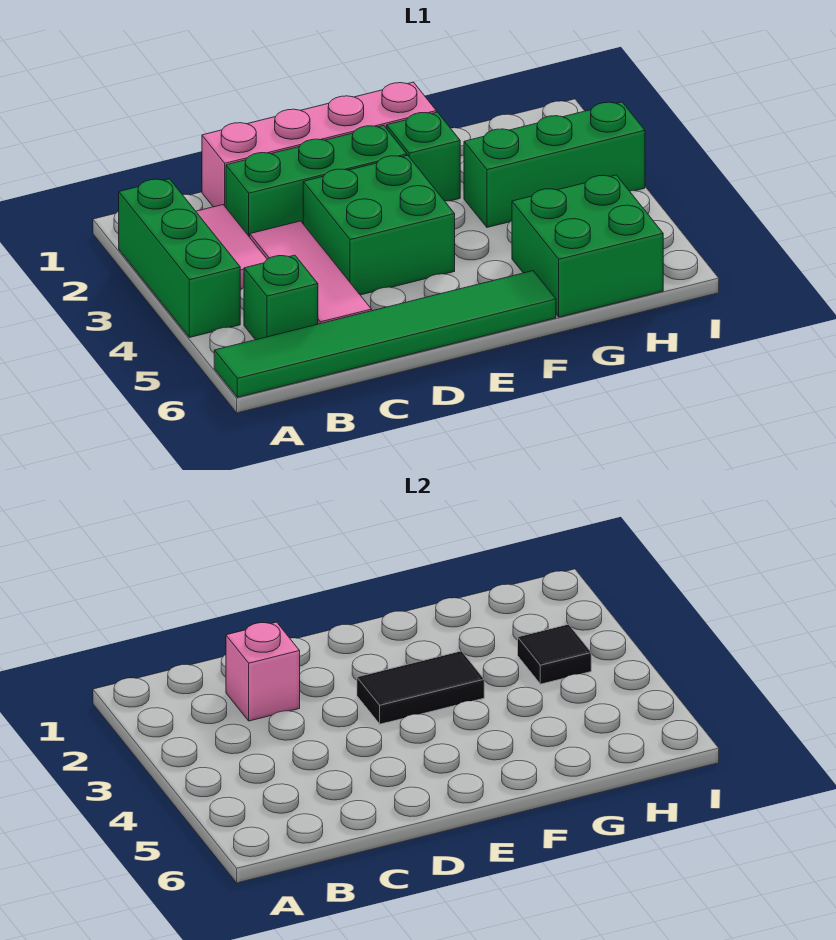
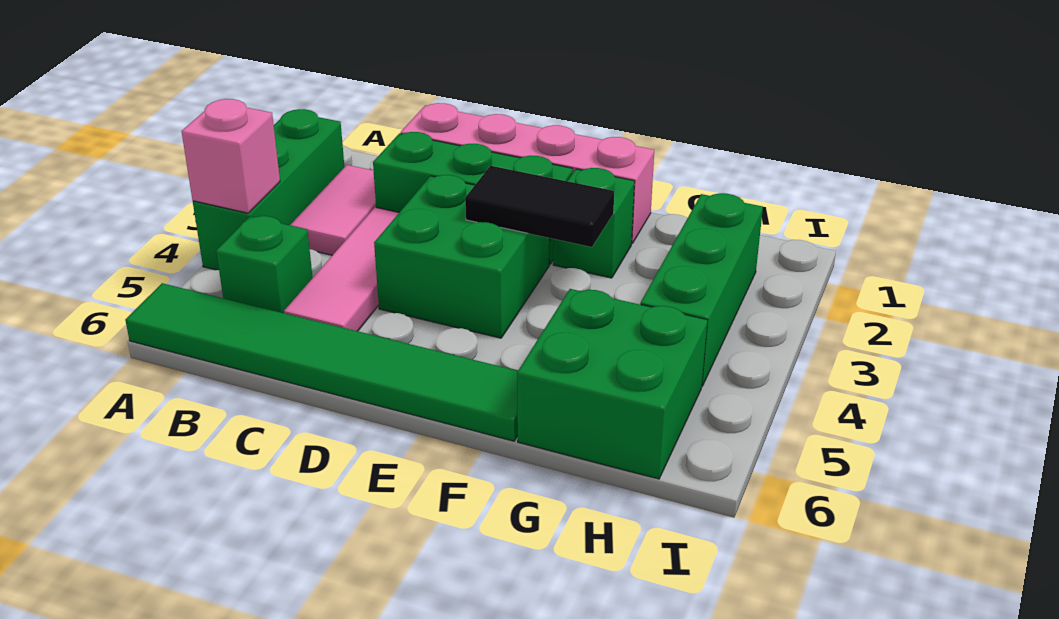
pink 1x1 brick [226,622,300,721] -> pink 1x1 brick moved to [182,99,280,213]
green 1x3 brick [464,102,645,227] -> green 1x3 brick turned to [640,193,763,386]
black 1x1 tile [518,624,591,684] -> none

